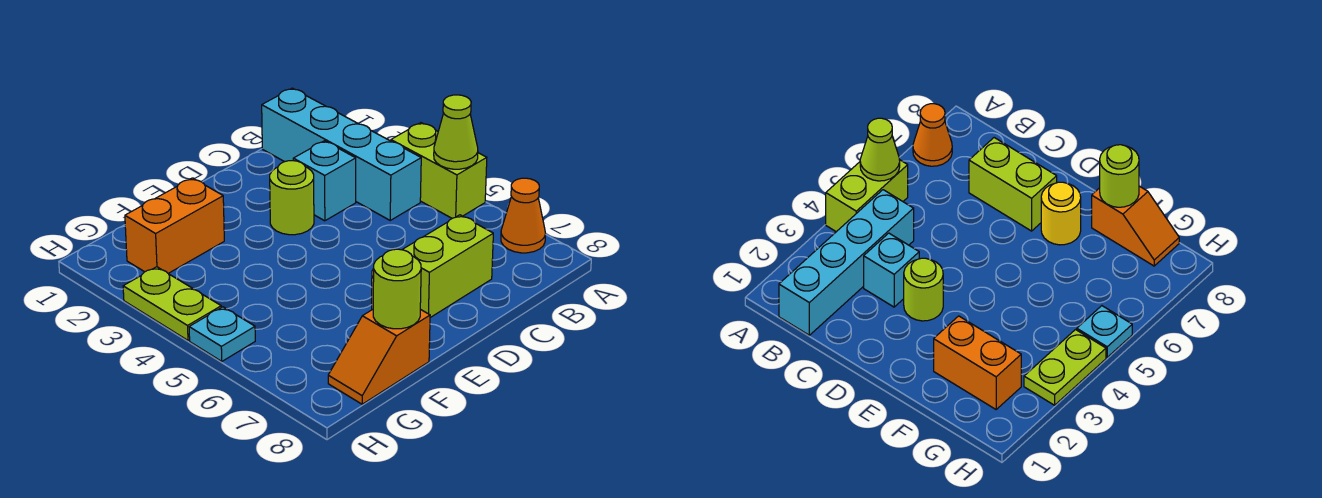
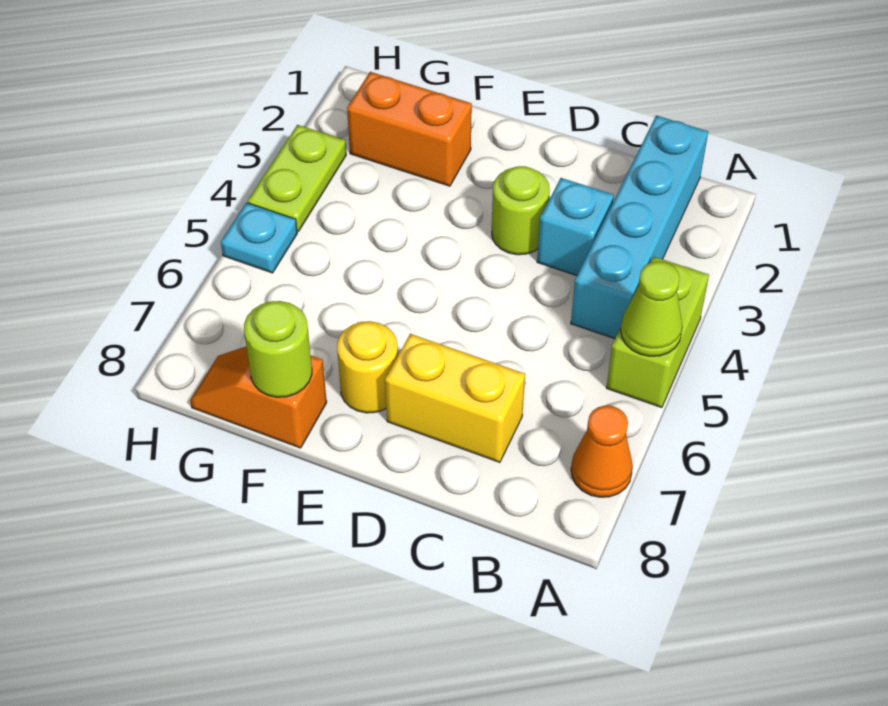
lime 1x2 brick [402,215,493,318] -> yellow 1x2 brick [385,334,525,462]

